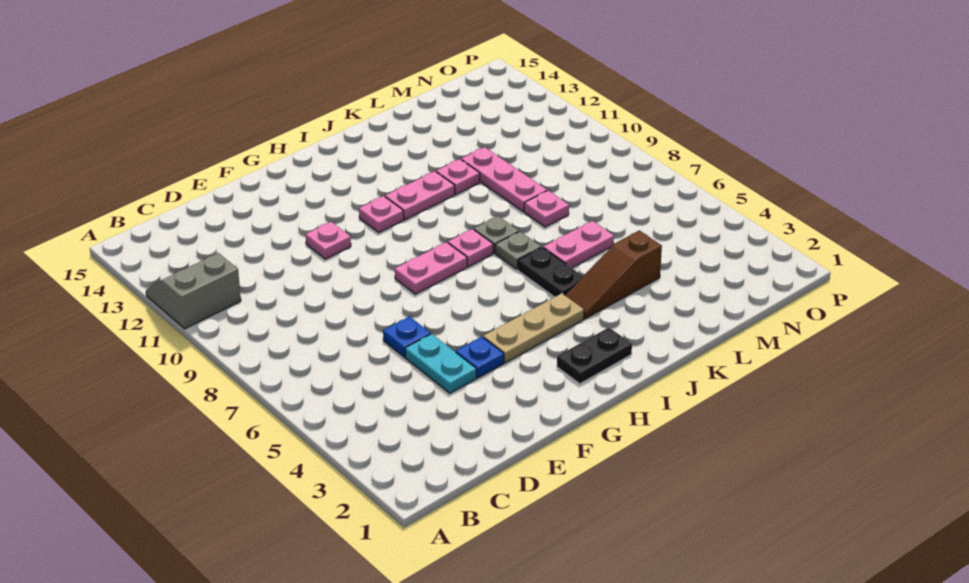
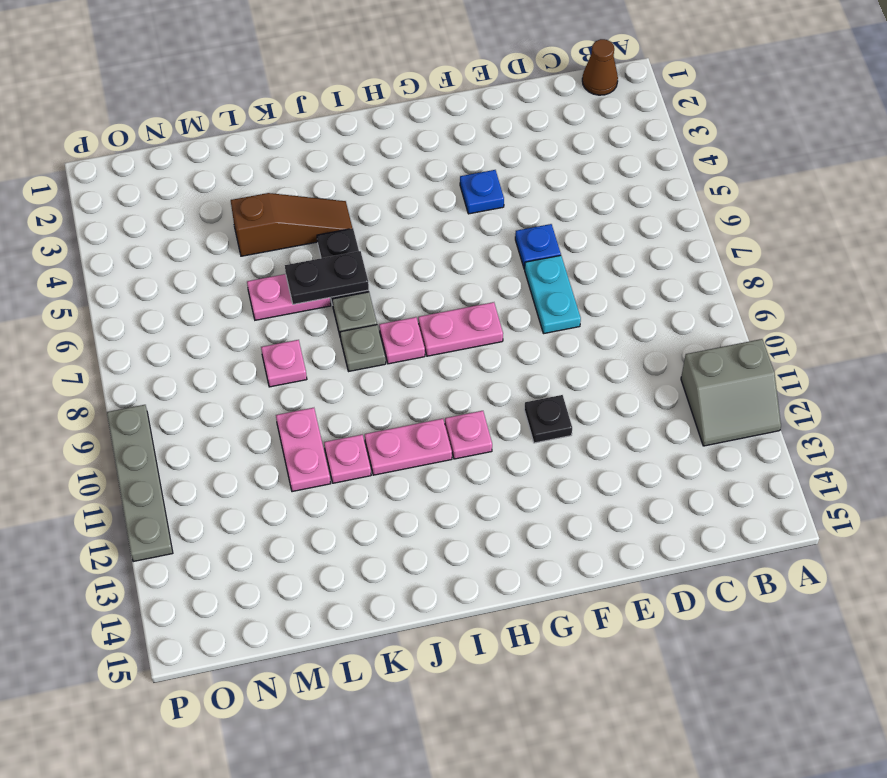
none -> brown 1x1 cone [582,39,618,95]
cyan 1x2 plate [405,334,476,393] -> cyan 1x2 plate moved to [525,255,581,334]
pink 1x1 plate [306,222,351,259] -> black 1x1 plate [524,395,572,443]
tan 1x3 plate [483,293,584,363] -> none
black 1x2 plate [557,328,632,384] -> black 1x2 plate moved to [285,251,369,304]
pink 1x3 plate [461,147,547,212] -> pink 1x2 plate [276,408,331,492]
none -> grey 1x4 plate [107,405,173,562]

